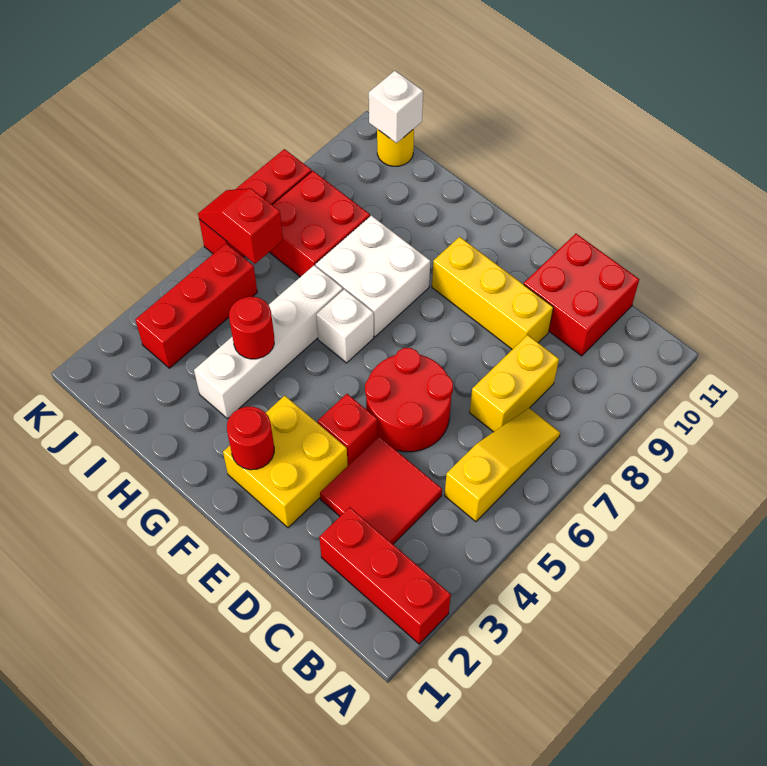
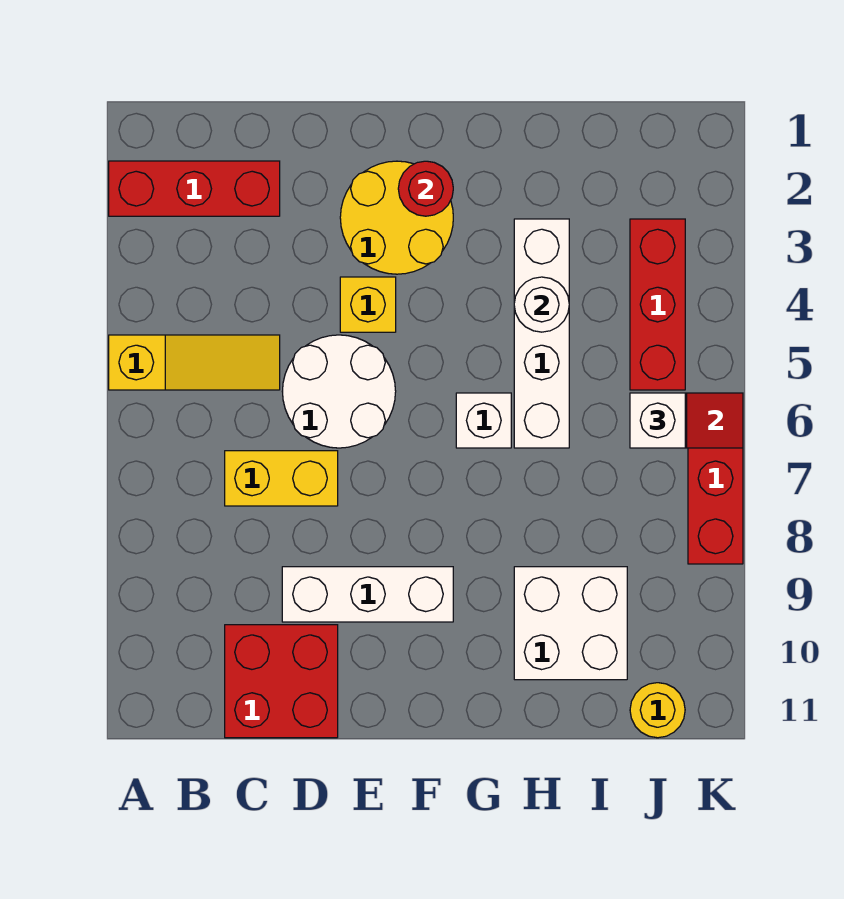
yellow 1x3 slope [445,408,560,522] -> yellow 1x3 slope turned to [109,335,280,390]
red 2x2 tile [320,437,442,544] -> none
yellow 1x2 brick [470,335,559,432] -> yellow 1x2 brick turned to [225,451,338,506]
red 2x2 round brick [365,348,453,452] -> white 2x2 round brick [282,335,396,448]
yellow 1x3 brick [432,237,553,349] -> white 1x3 brick [282,567,453,622]
yellow 2x2 brick [223,396,348,528] -> yellow 2x2 round brick [340,161,453,274]
red 1x1 brick [318,394,378,465] -> yellow 1x1 brick [340,277,396,332]
white 2x2 brick [316,215,430,337] -> white 2x2 brick moved to [514,567,627,680]
red 1x1 round brick [229,297,274,359] -> white 1x1 round brick [514,277,569,332]
red 2x2 brick [270,171,370,277] -> none
white 1x1 brick [369,71,423,143] -> white 1x1 brick moved to [630,393,685,448]

